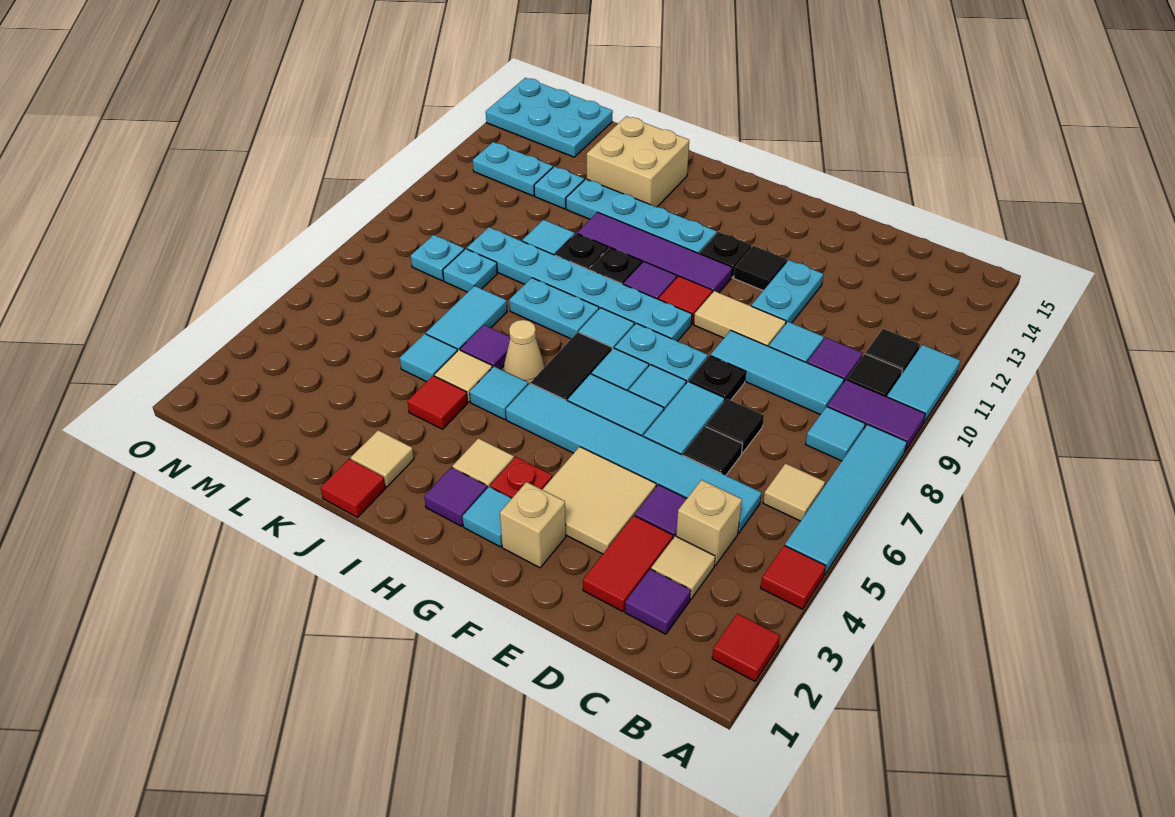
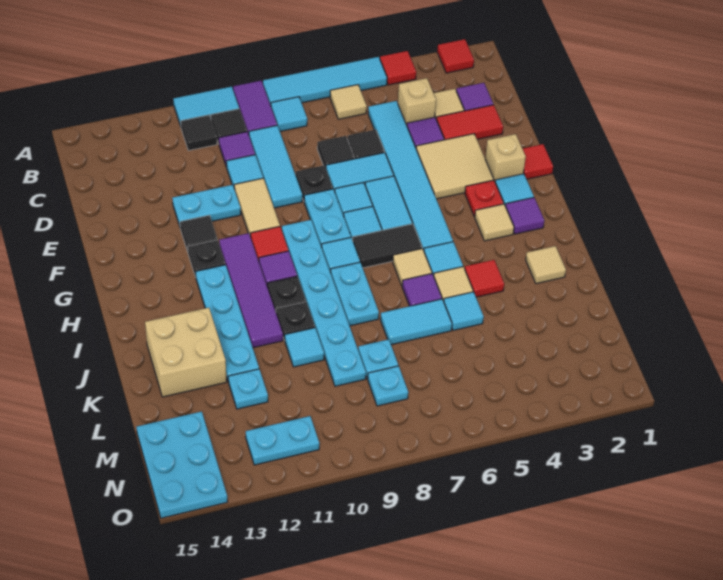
tan 1x1 cone [504,320,545,385] -> tan 1x1 tile [393,249,432,286]
red 1x1 tile [321,459,386,517] -> red 1x1 tile moved to [522,144,553,179]
cyan 1x2 plate [473,142,553,196] -> cyan 1x2 plate turned to [246,416,319,465]

